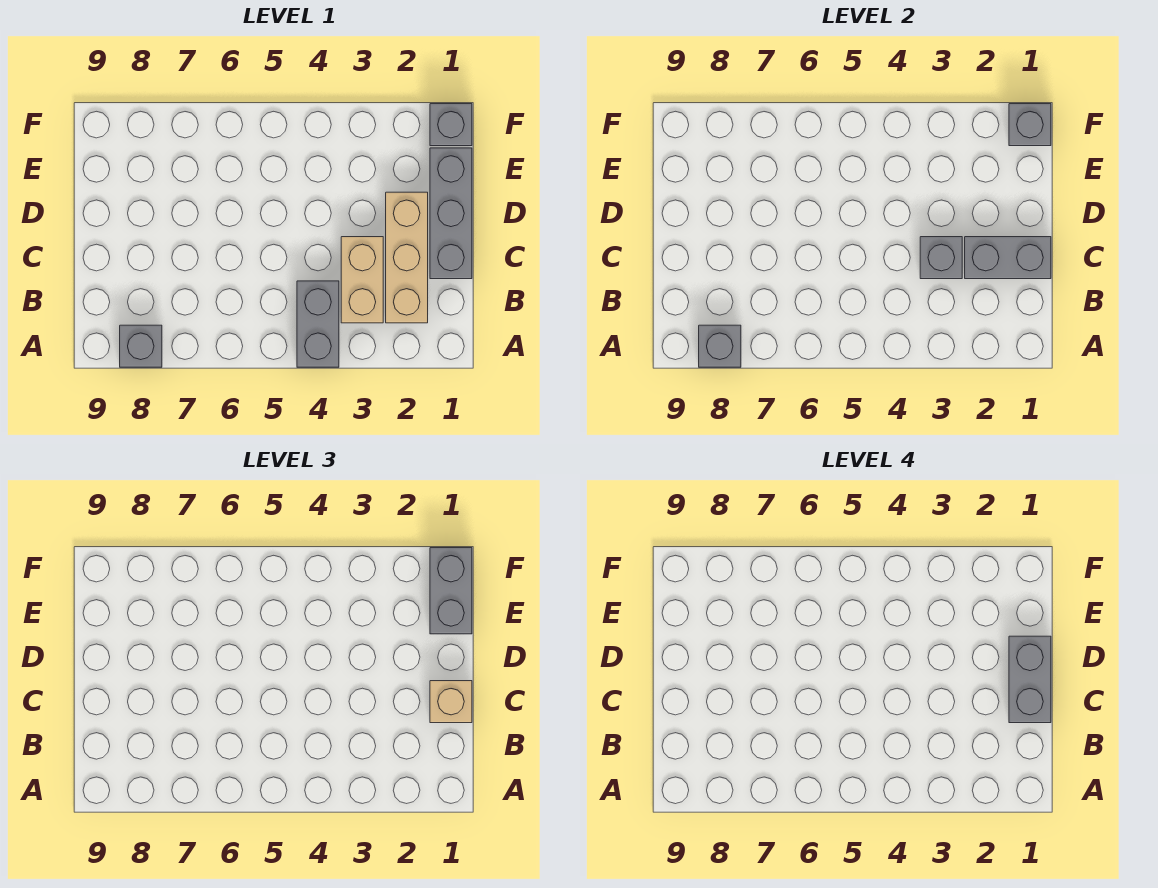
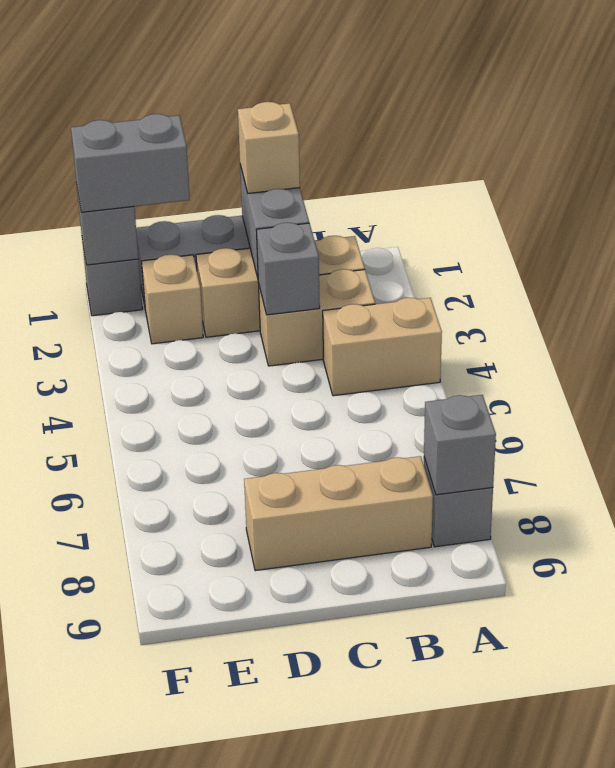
grey 1x2 brick [297,281,339,367] -> tan 1x2 brick [323,298,442,396]
none -> tan 1x3 brick [244,456,433,571]
grey 1x2 brick [1009,636,1051,723] -> none
none -> tan 1x1 brick [142,255,203,344]

